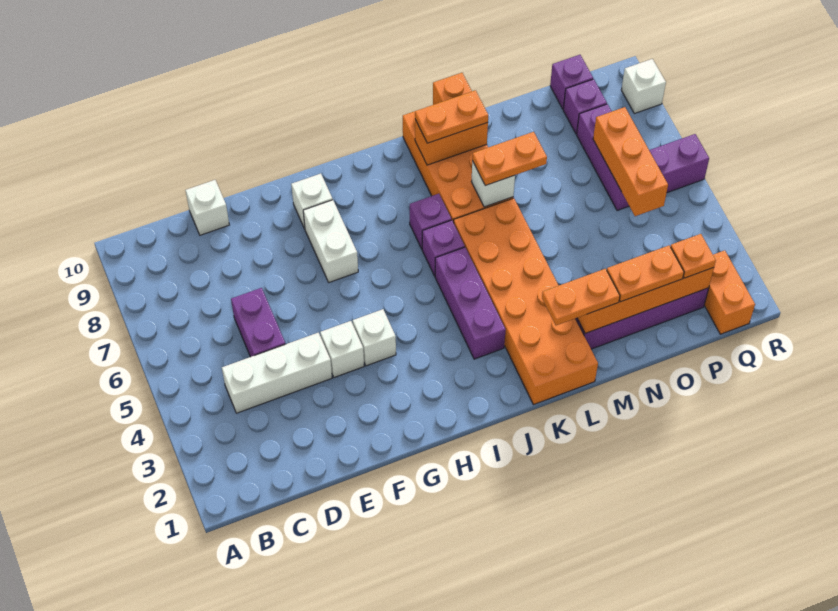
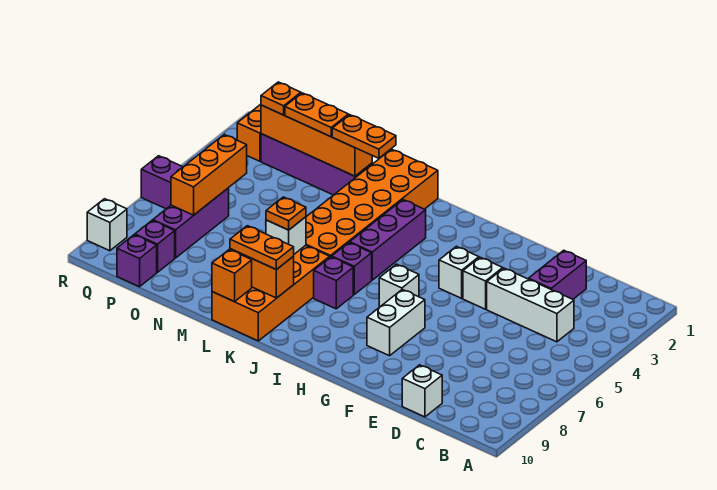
purple 1x2 brick [231,288,285,357] -> purple 1x2 brick moved to [529,250,586,299]
white 1x1 brick [291,174,333,229] -> white 1x1 brick moved to [379,264,419,307]
orange 1x2 plate [472,132,547,186] -> orange 1x1 plate [266,197,306,230]

